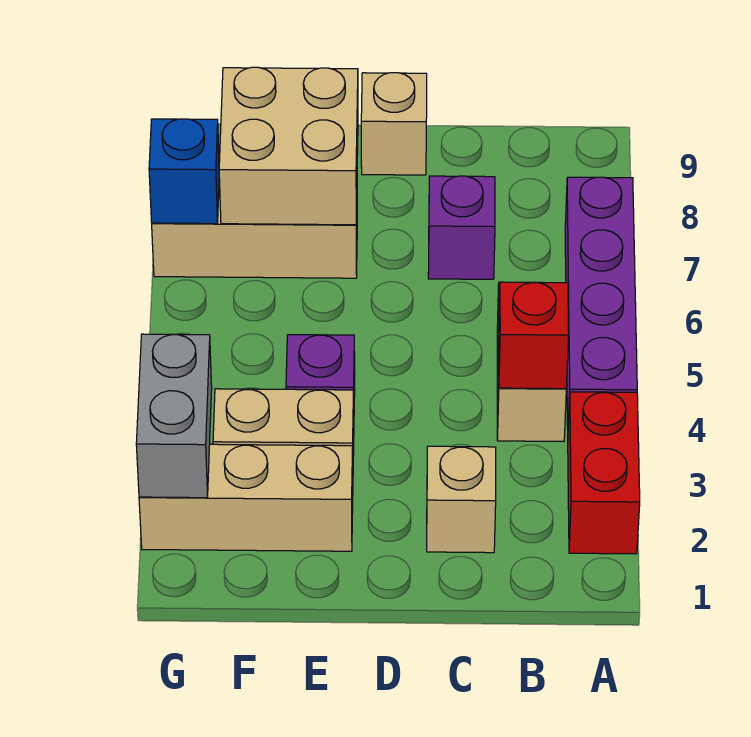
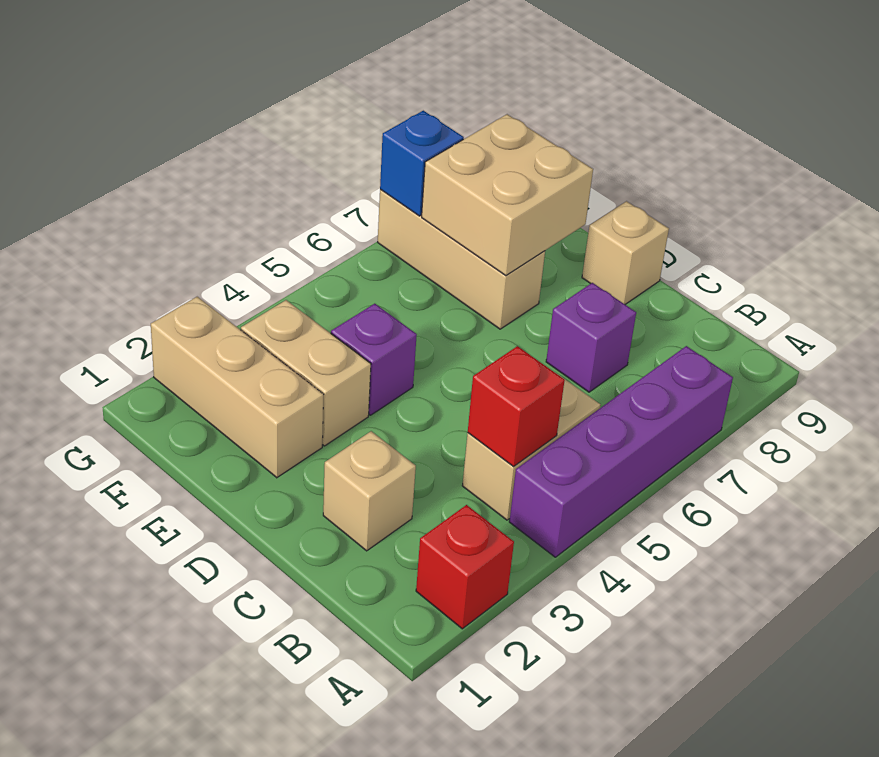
red 1x2 brick [568,392,640,554] -> red 1x1 brick [416,505,514,629]
grey 1x2 brick [136,334,212,498] -> none

